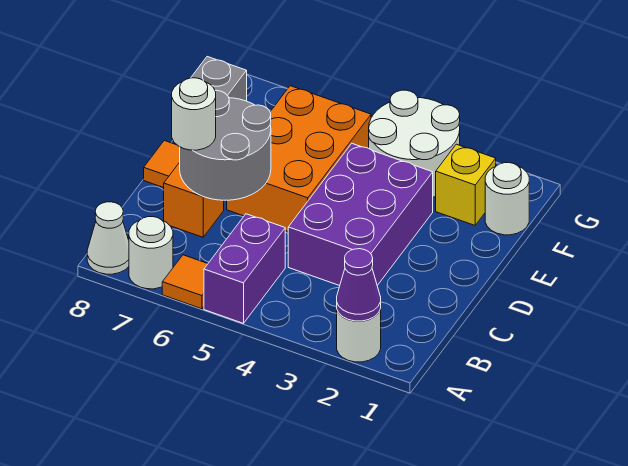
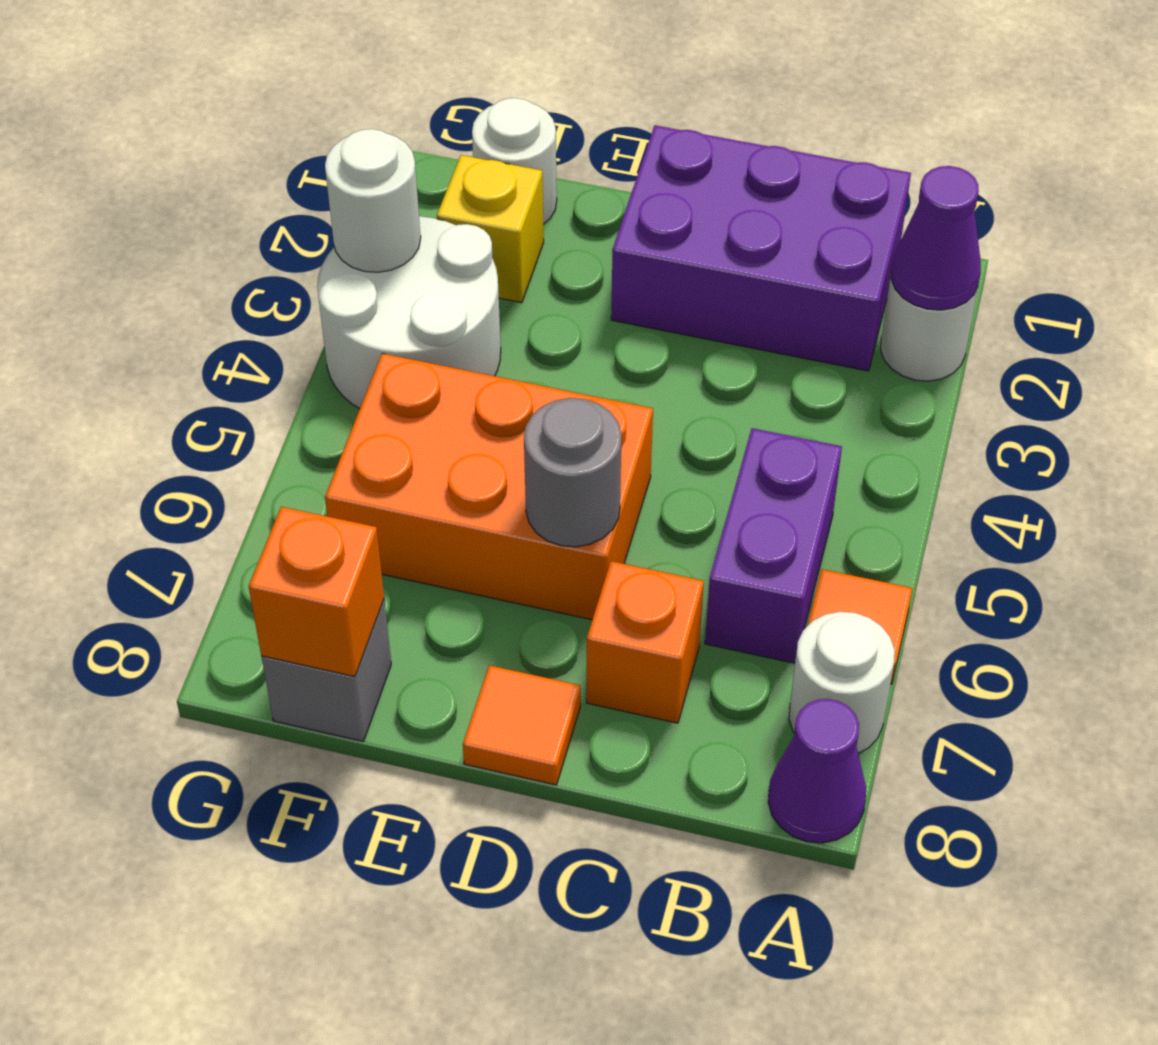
purple 1x2 brick [204,214,285,323] -> purple 1x2 brick turned to [705,428,842,663]
white 1x1 cone [87,202,129,274] -> purple 1x1 cone [768,699,866,843]
purple 2x3 brick [288,144,433,286] -> purple 2x3 brick moved to [611,125,911,371]
grey 2x2 round brick [180,90,271,200] -> grey 1x1 round brick [524,398,622,547]
white 1x1 round brick [172,78,216,150] -> white 1x1 round brick moved to [325,129,421,272]
none -> orange 1x1 brick [249,507,384,677]

